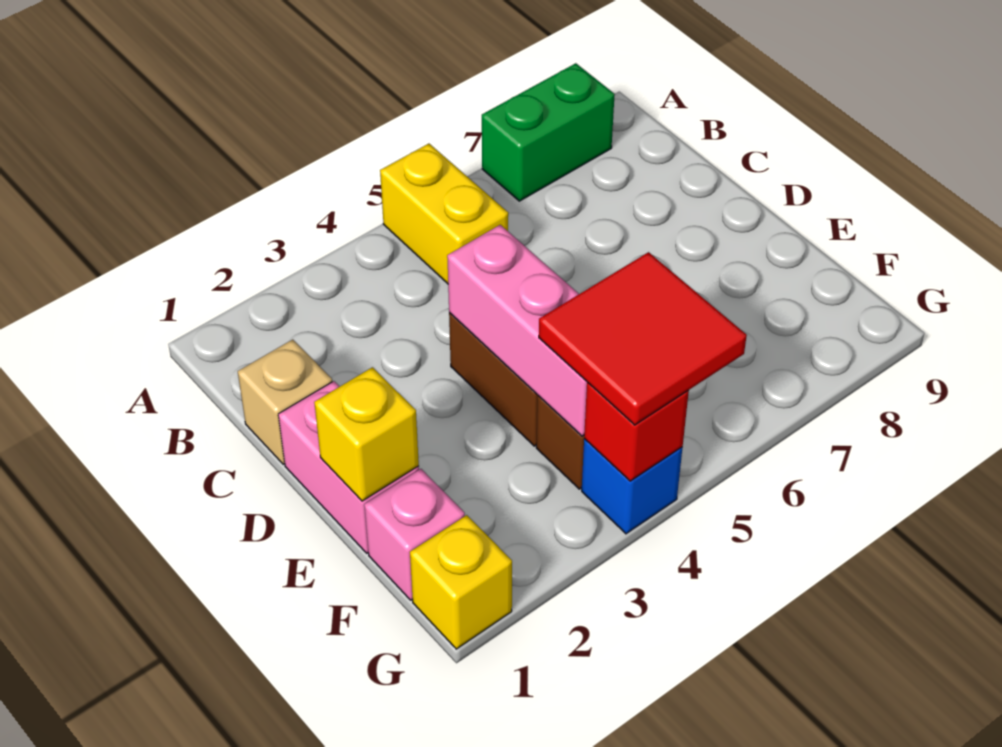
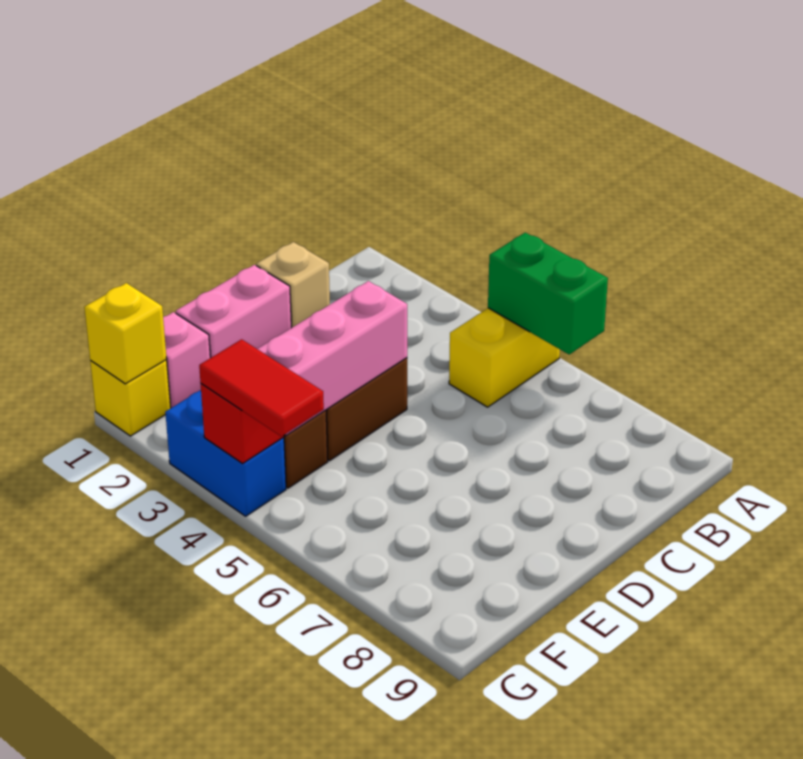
green 1x2 brick [482,63,615,201] -> green 1x2 brick moved to [488,233,608,354]
yellow 1x1 brick [314,367,419,501] -> yellow 1x1 brick moved to [84,283,167,384]
red 2x2 tile [539,252,747,425] -> red 1x2 tile [199,339,324,436]
blue 1x1 brick [582,439,683,534] -> blue 1x2 brick [165,390,286,516]

